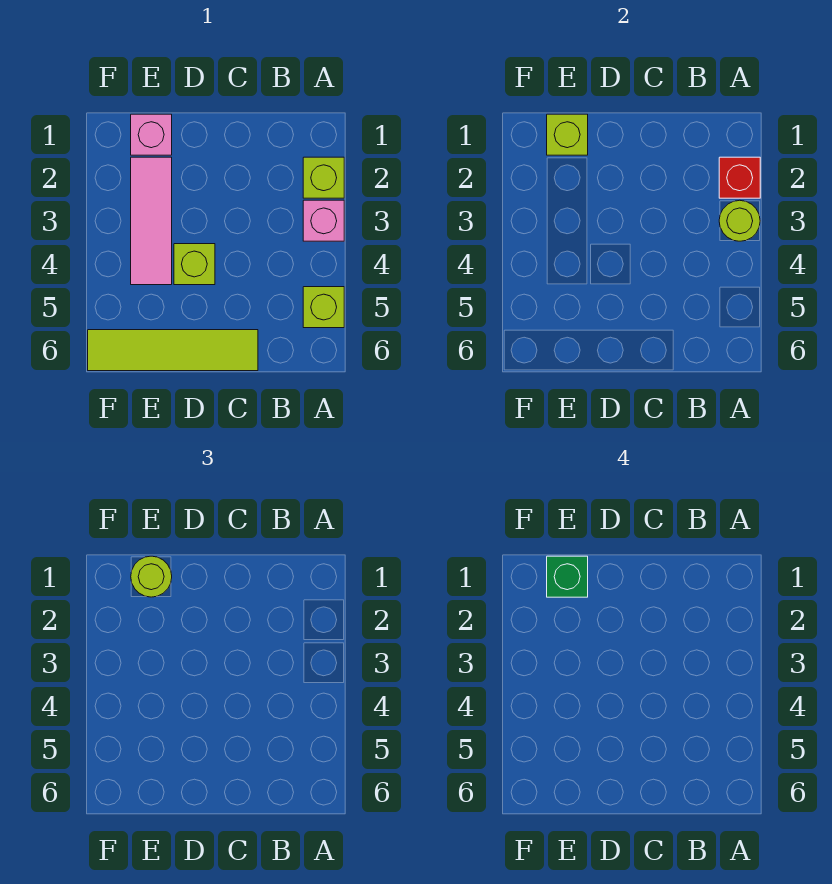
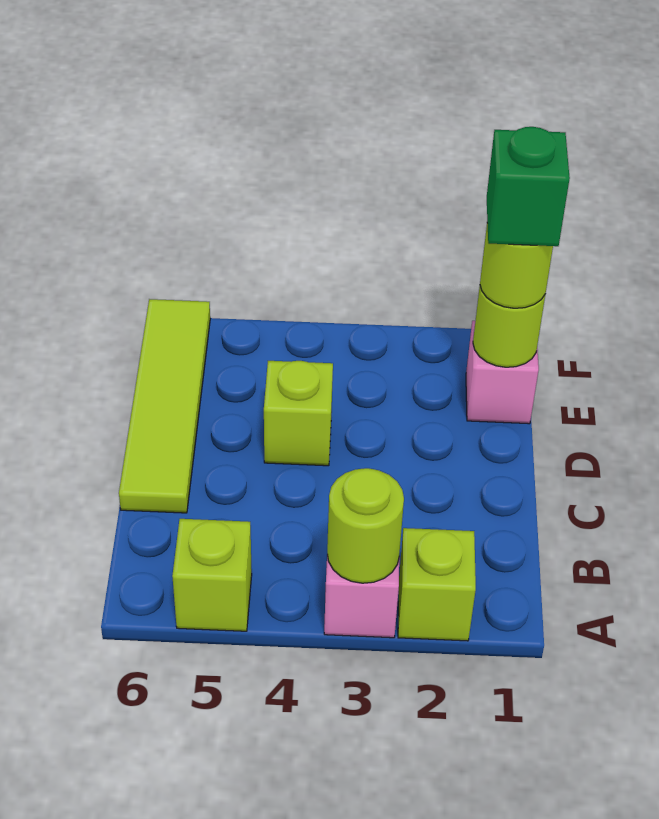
red 1x1 brick [719,157,760,198] -> none
lime 1x1 brick [547,114,588,155] -> lime 1x1 round brick [473,286,545,367]
pink 1x3 tile [131,157,172,285] -> none

